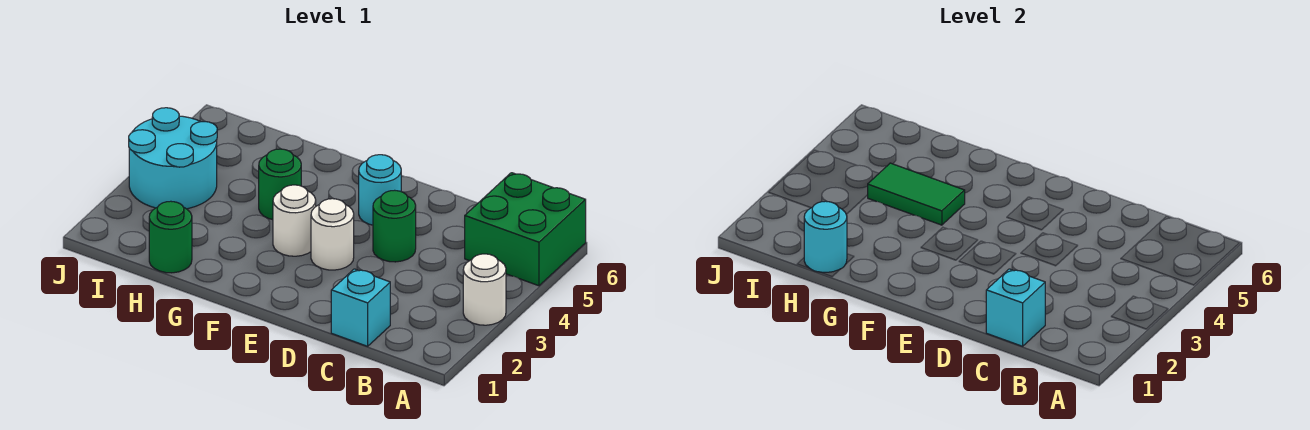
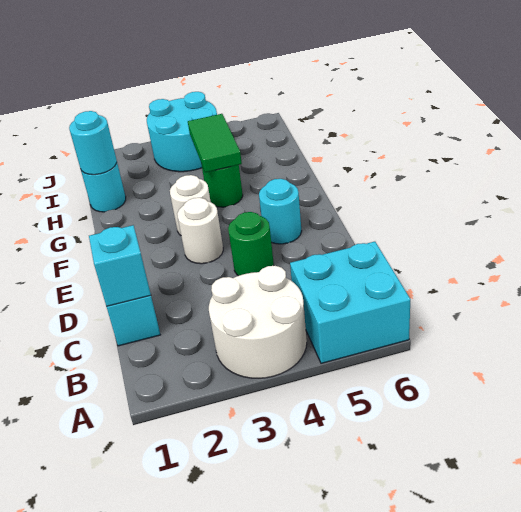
white 1x1 round brick [463,254,506,325] -> white 2x2 round brick [209,266,307,378]
green 2x2 brick [465,173,586,286] -> cyan 2x2 brick [290,242,410,363]
green 1x1 round brick [149,201,192,273] -> cyan 1x1 round brick [81,163,126,212]

